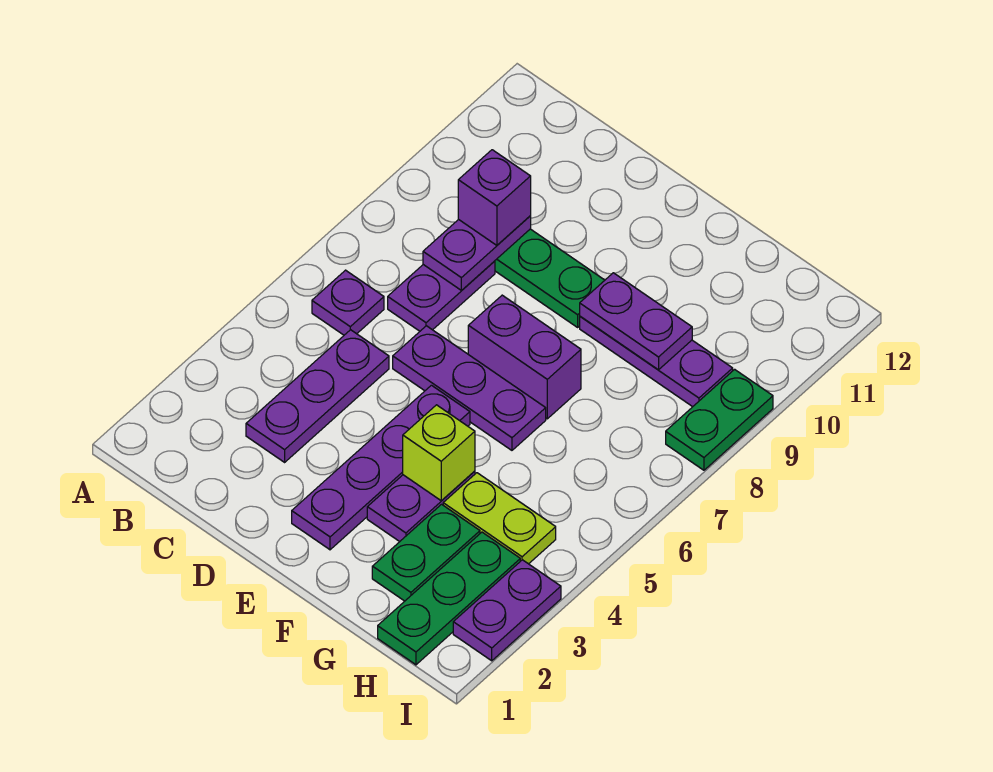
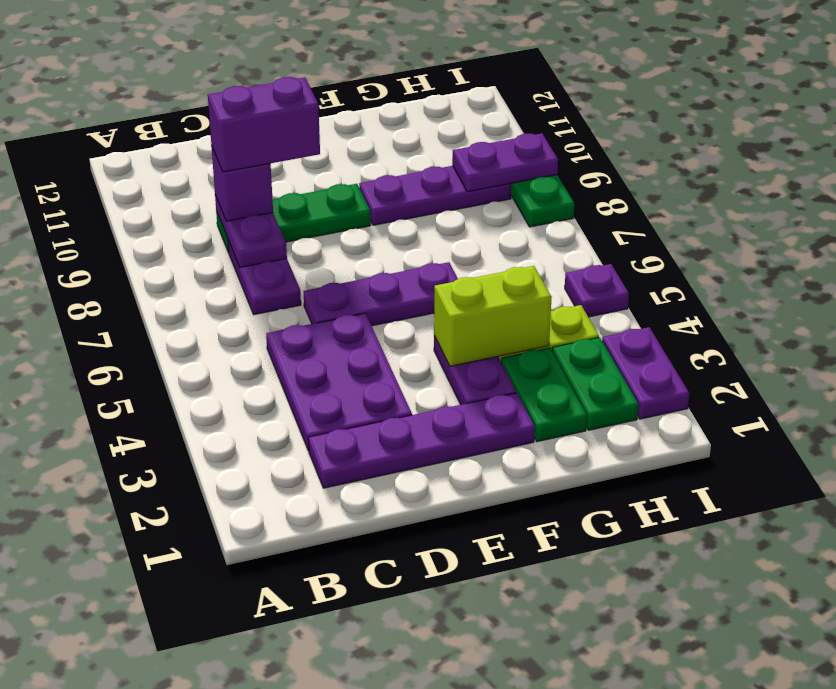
purple 1x1 plate [312,270,384,335] -> purple 1x1 plate moved to [565,264,629,317]
purple 1x3 plate [246,330,389,462] -> purple 2x3 plate [266,313,412,451]
purple 1x4 plate [292,385,470,550] -> purple 1x4 plate turned to [308,393,535,488]
purple 1x2 brick [468,295,581,419] -> purple 1x2 brick moved to [208,77,320,172]
lime 1x1 brick [403,405,475,501] -> lime 1x2 brick [434,266,552,366]
purple 1x2 plate [580,273,692,370] -> purple 1x2 plate moved to [453,133,558,192]
green 1x3 plate [378,532,520,665] -> green 1x2 plate [552,338,638,430]

